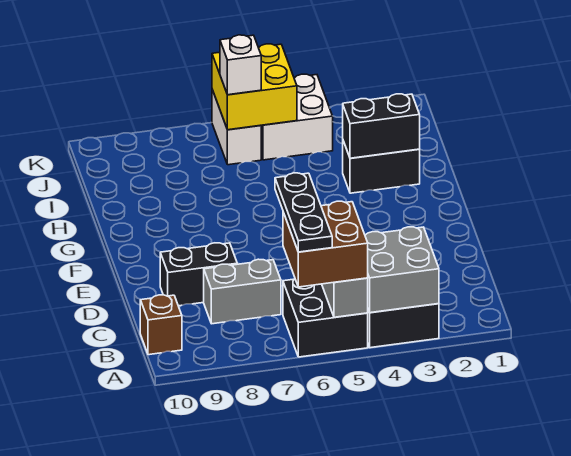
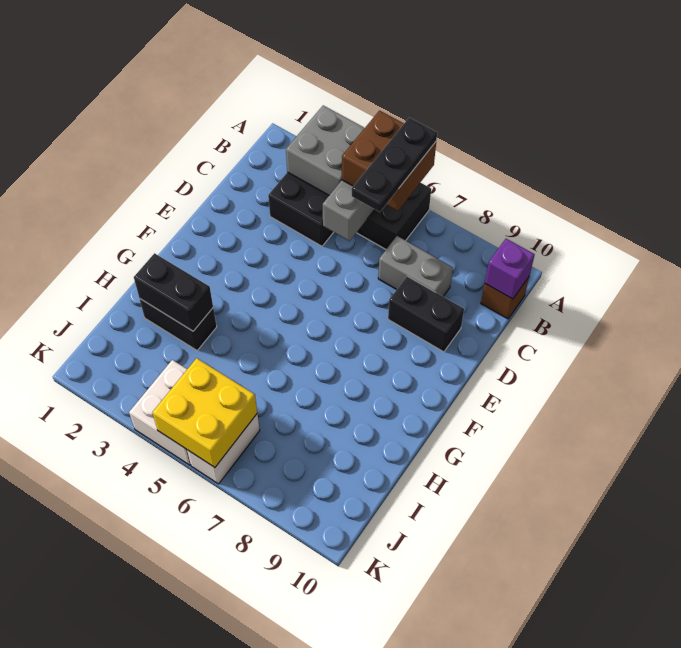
none -> purple 1x1 brick [485,239,535,299]
white 1x1 brick [220,35,261,95] -> none

